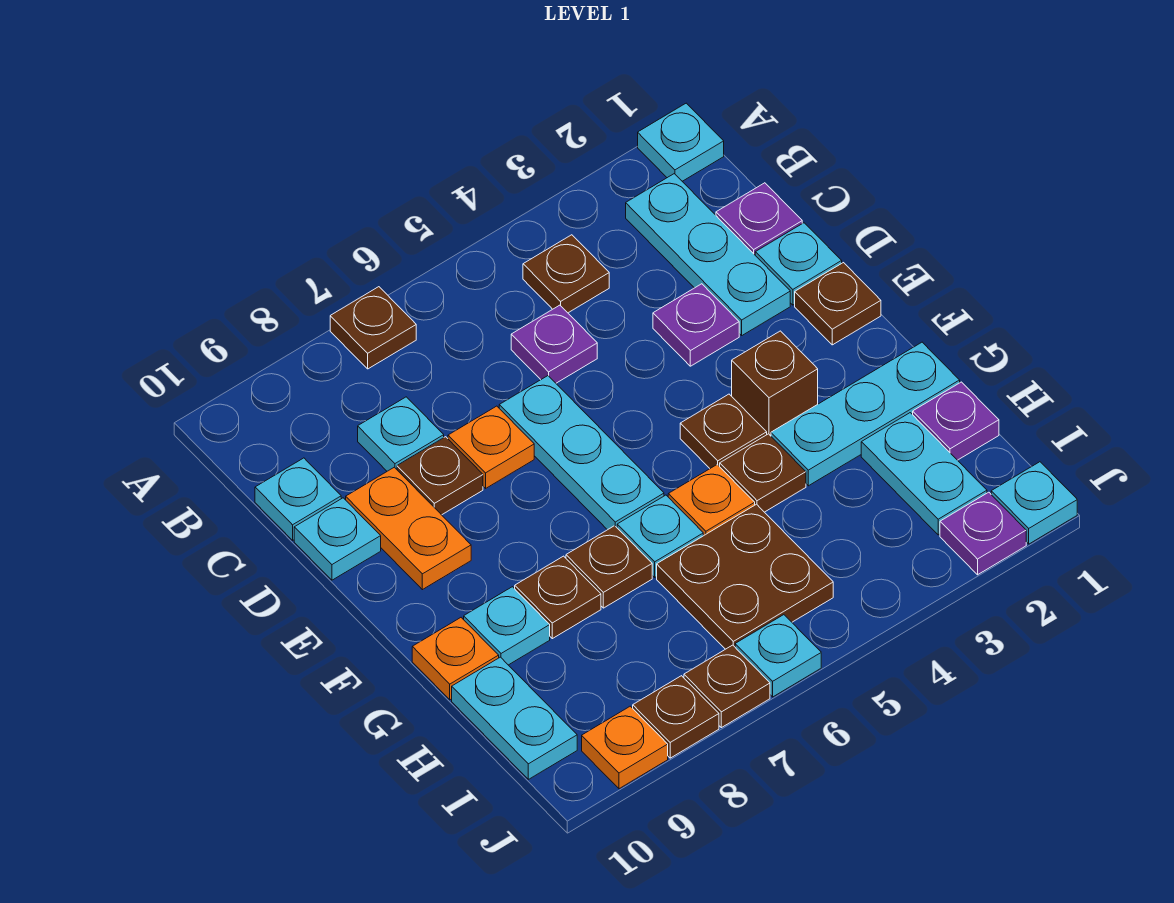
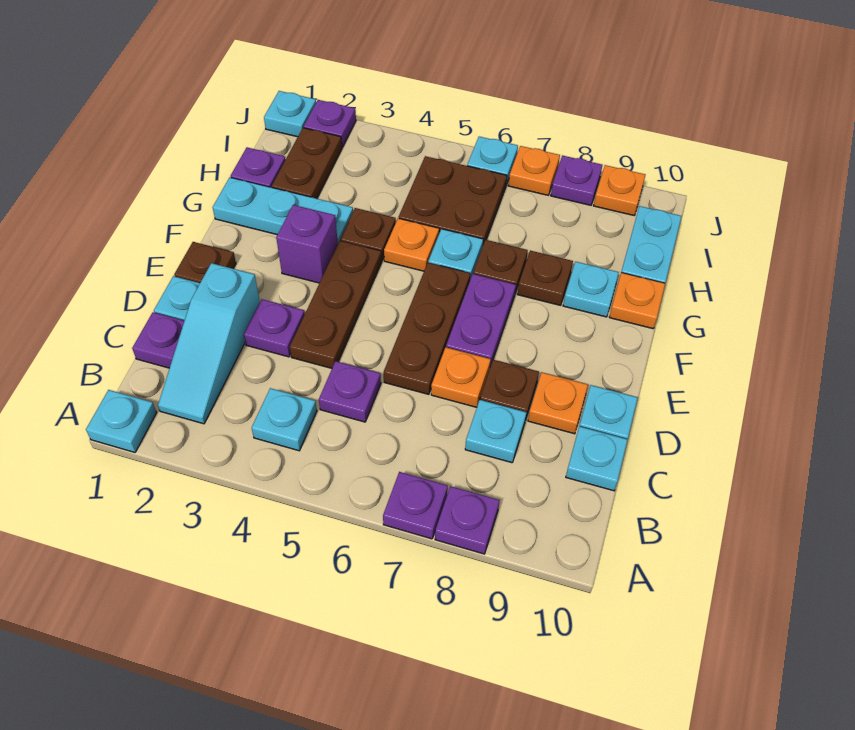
brown 1x1 plate [330,287,416,369] -> purple 1x1 plate [383,472,448,539]
none -> purple 1x1 plate [435,486,500,554]
cyan 1x3 plate [626,174,790,335] -> cyan 1x3 slope [158,263,260,424]
brown 1x1 plate [523,235,609,313] -> cyan 1x1 plate [252,388,317,451]
cyan 1x3 plate [499,376,664,530] -> brown 1x3 plate [384,263,470,394]
orange 1x2 plate [346,467,471,590] -> orange 1x1 plate [528,372,588,434]
none -> purple 1x2 plate [446,274,516,367]
brown 1x1 brick [732,331,818,436] -> purple 1x1 brick [276,205,338,283]
brown 1x1 plate [680,394,767,468] -> brown 1x3 plate [290,241,382,368]
cyan 1x2 plate [861,413,987,535] -> brown 1x2 plate [272,128,342,199]
brown 1x1 plate [684,645,770,728] -> orange 1x1 plate [508,146,560,195]
brown 1x1 plate [633,676,719,758] -> purple 1x1 plate [551,155,602,205]

